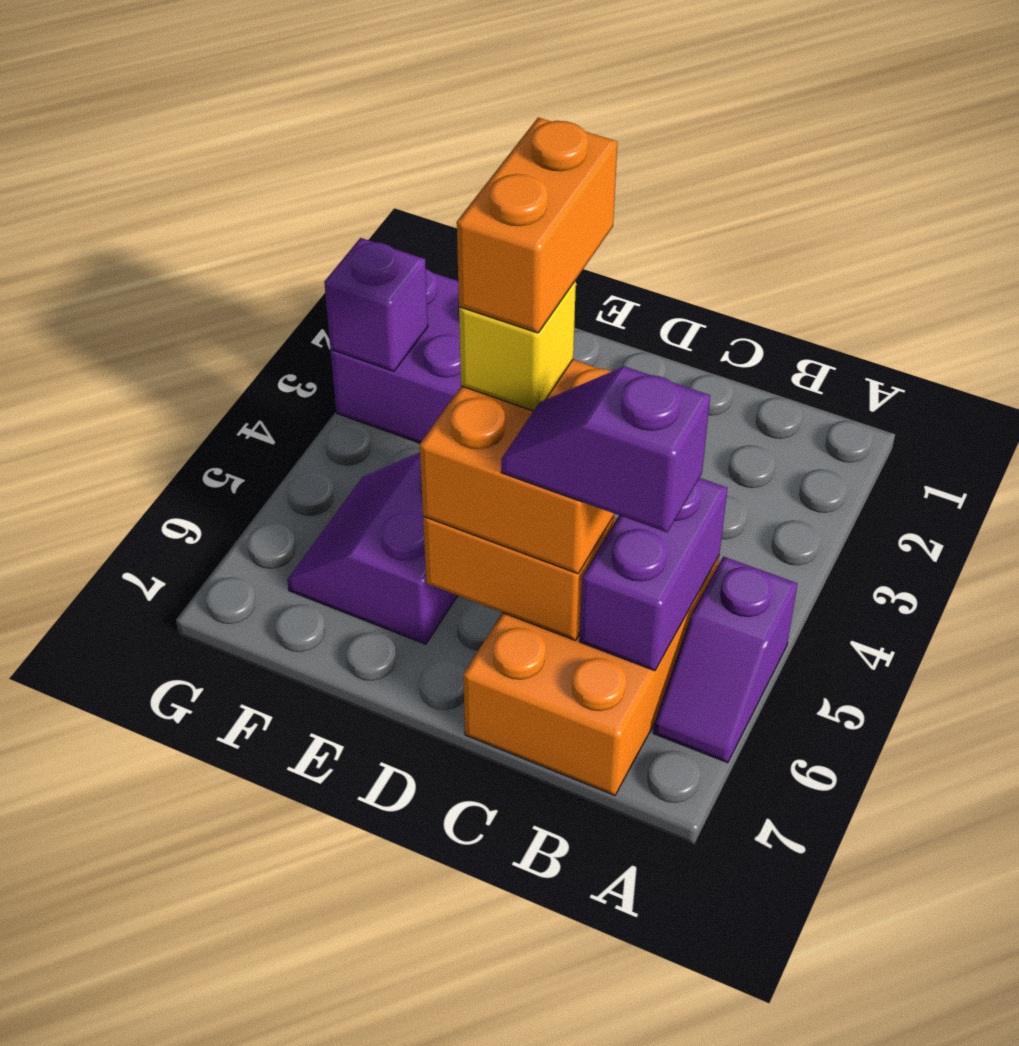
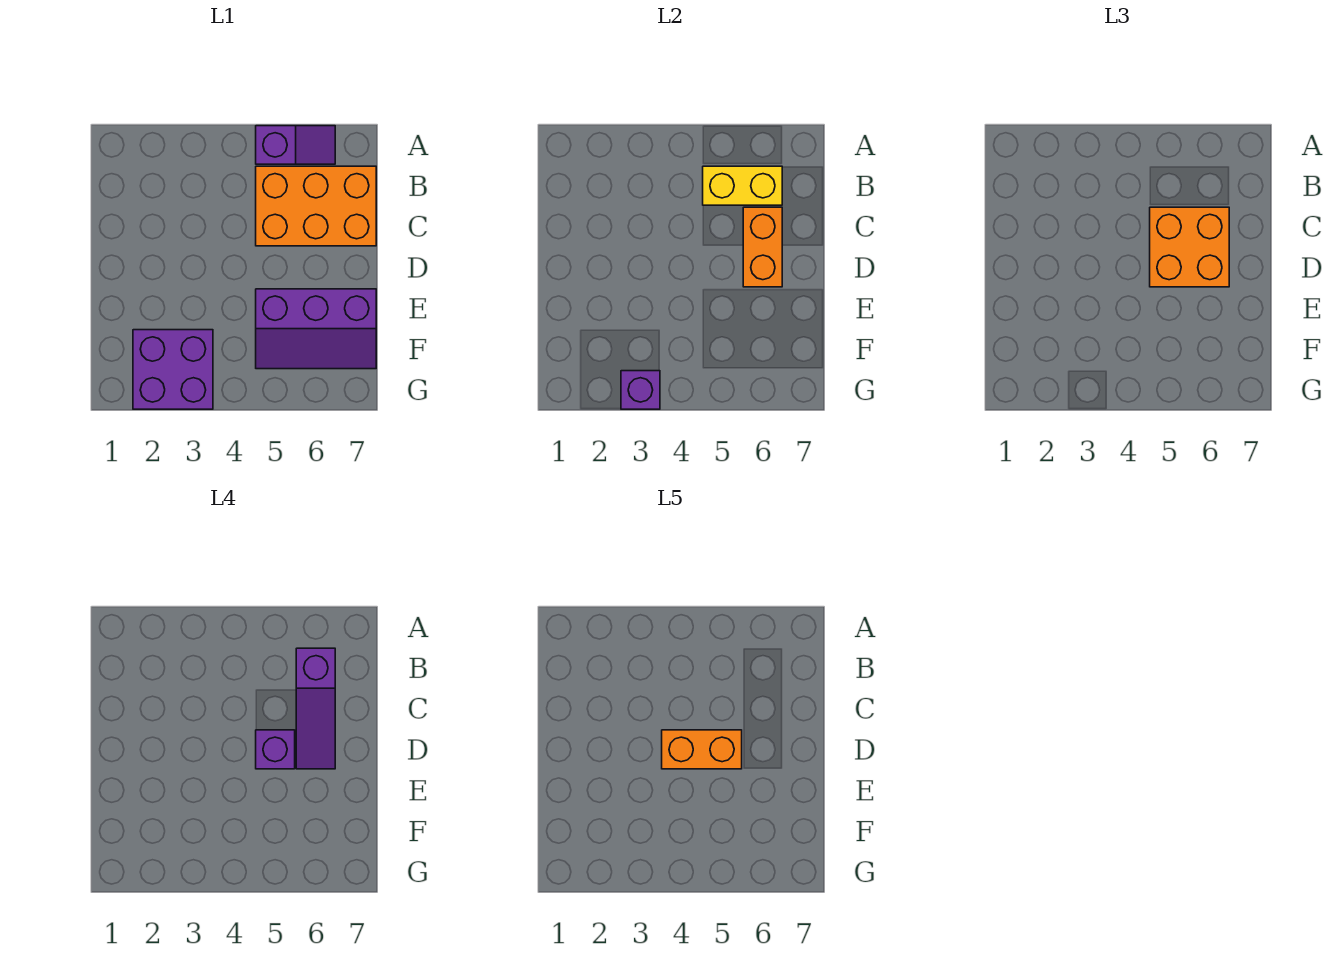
purple 1x2 brick [579,478,728,671] -> yellow 1x2 brick [703,166,782,205]
purple 1x2 slope [501,366,710,532] -> purple 1x3 slope [296,648,335,769]
yellow 1x1 brick [459,280,576,411] -> purple 1x1 brick [256,730,295,769]
purple 2x2 slope [287,452,458,644] -> purple 2x3 slope [256,289,376,369]

